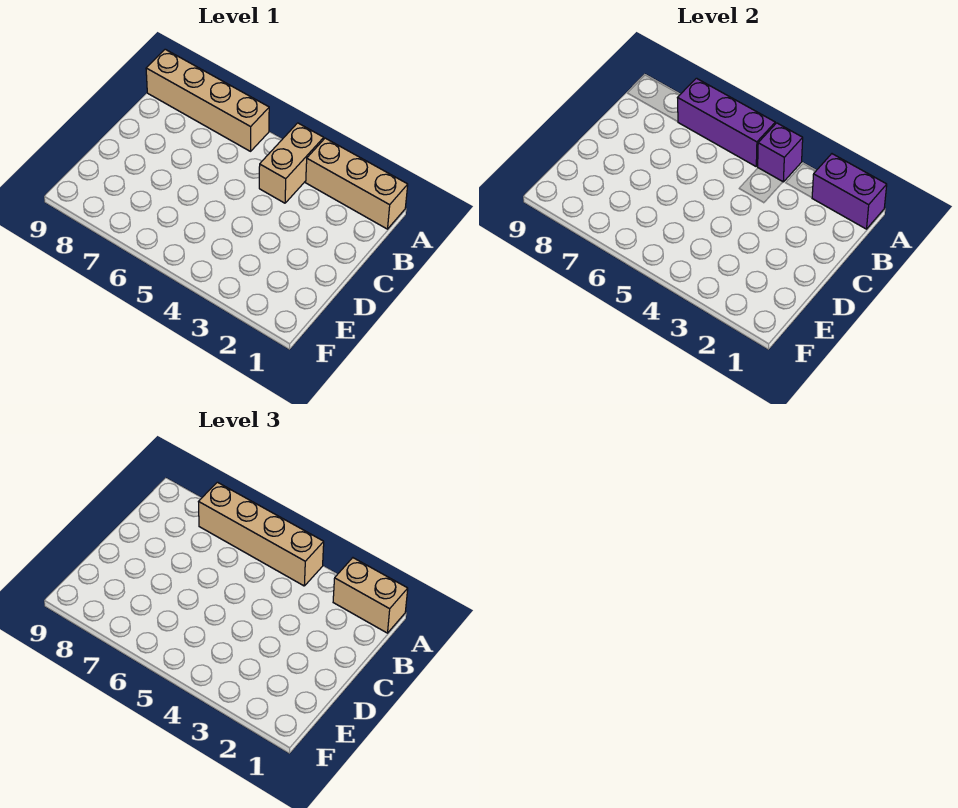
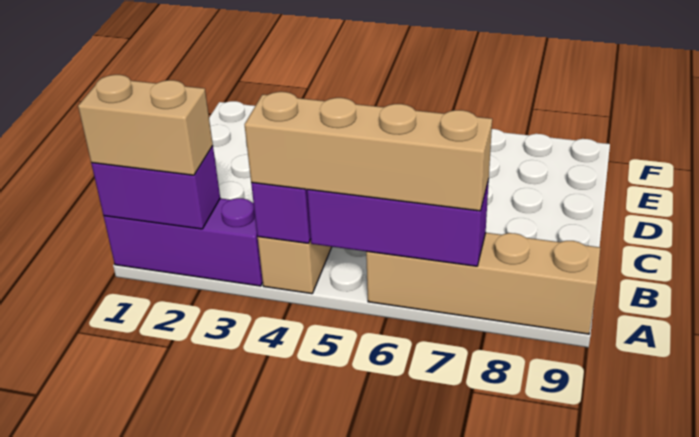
tan 1x3 brick [306,138,408,229] -> purple 1x3 brick [104,198,263,286]

